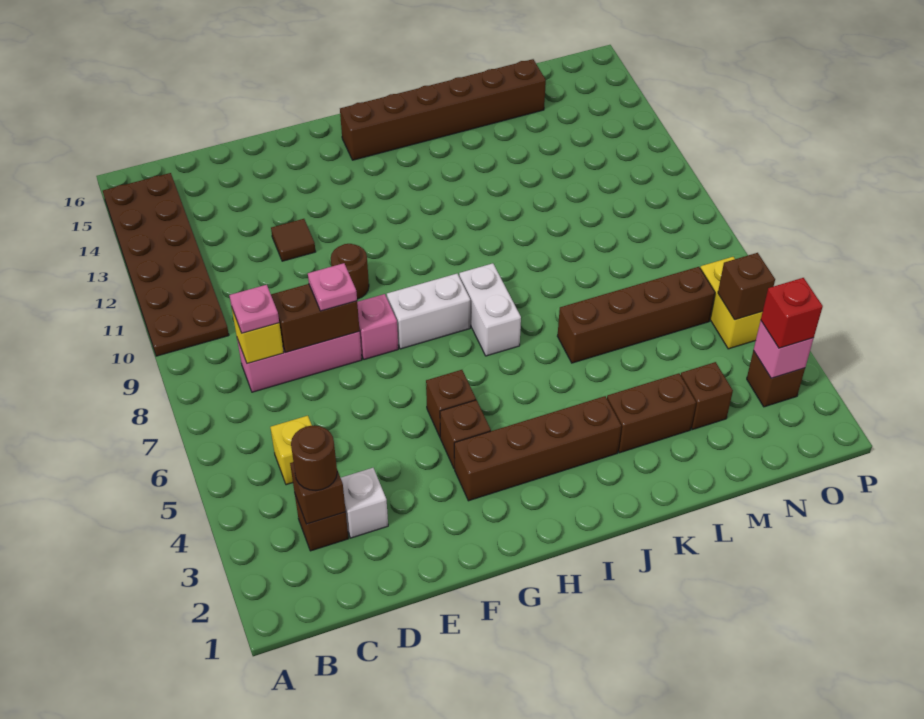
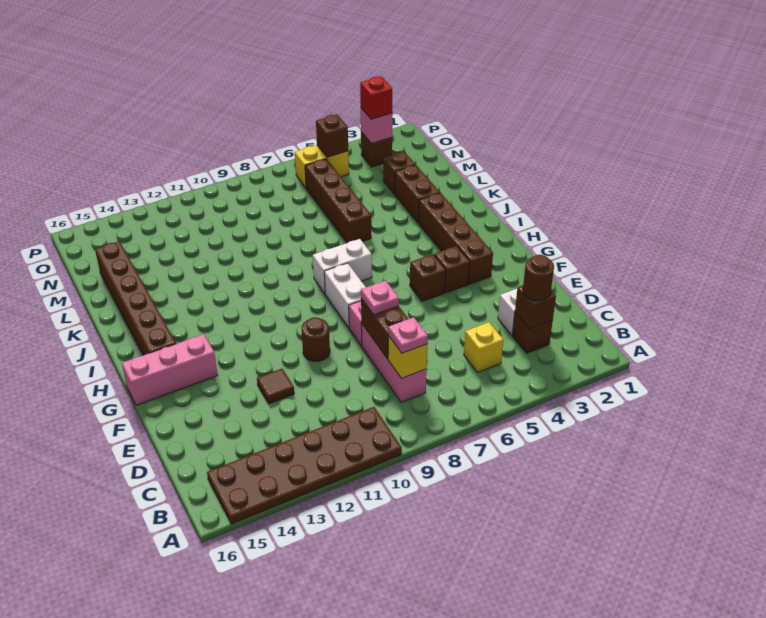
none -> pink 1x3 brick [122,334,218,405]

